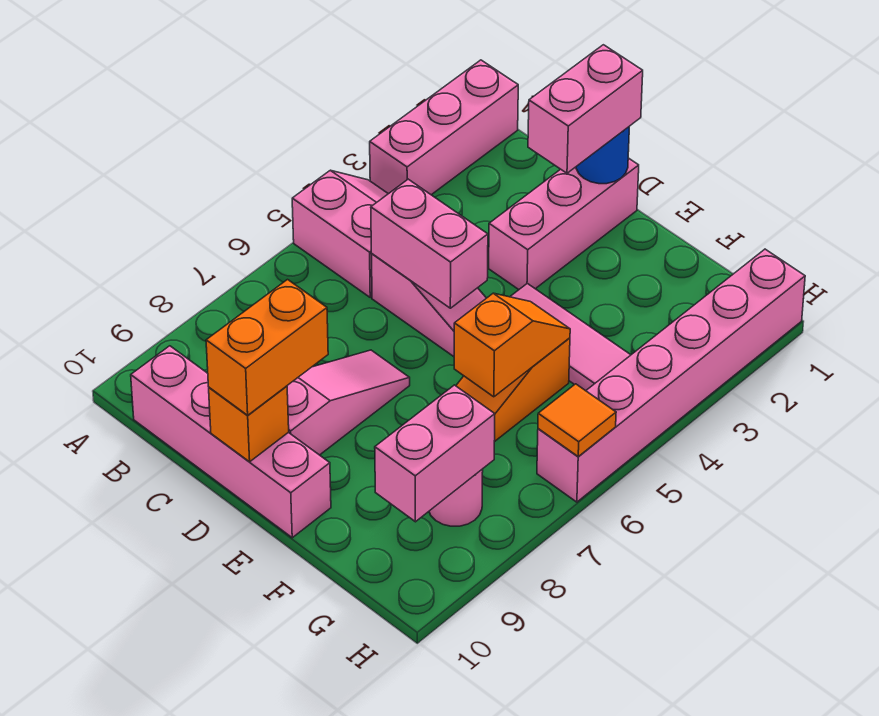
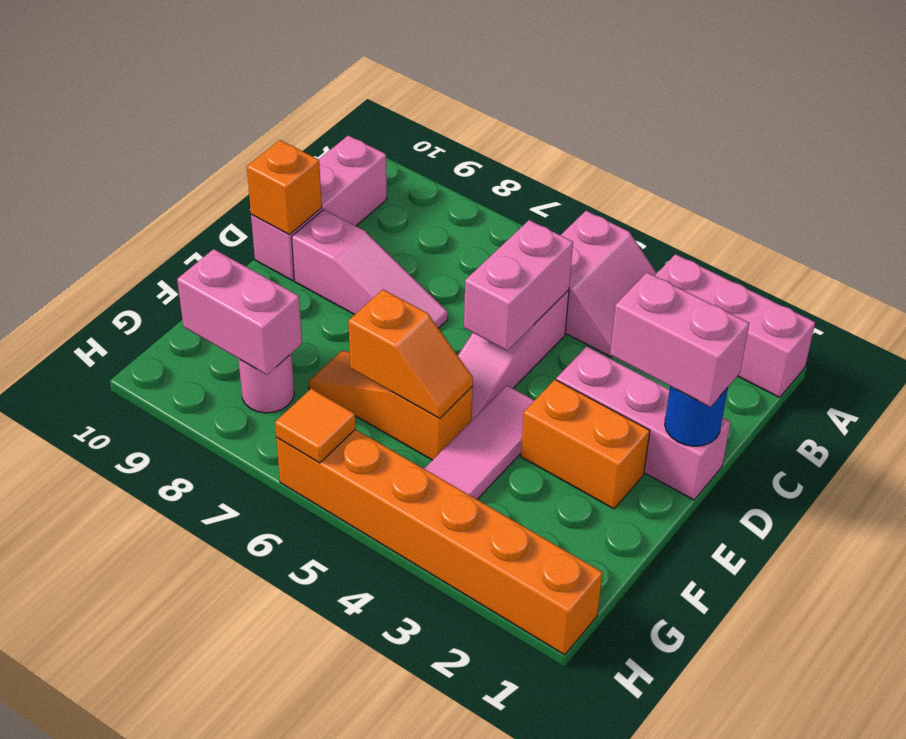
pink 1x4 brick [131,346,331,538] -> pink 1x3 brick [251,135,387,281]
orange 1x2 brick [206,280,328,415] -> orange 1x2 brick moved to [521,380,650,509]
pink 1x6 brick [537,249,805,502] -> orange 1x6 brick [276,429,603,655]

